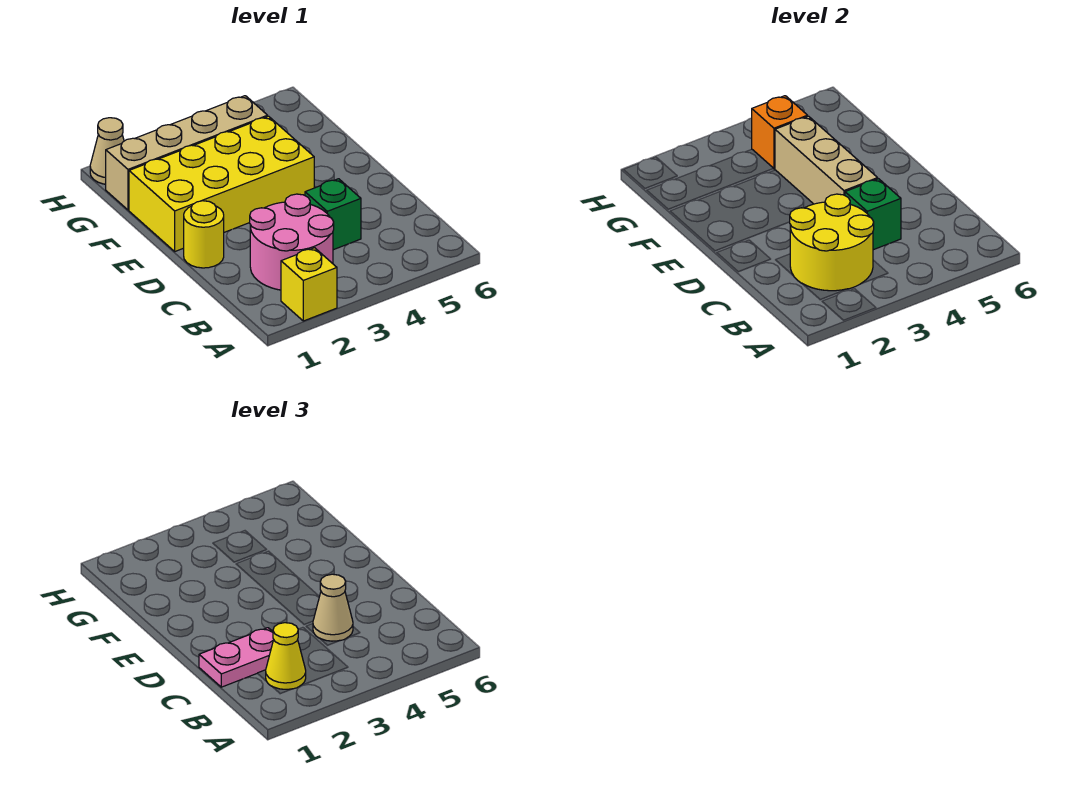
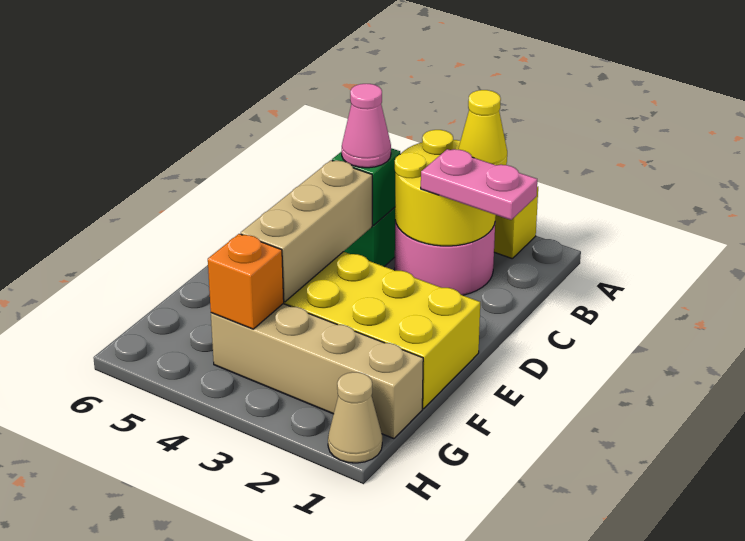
tan 1x1 cone [313,574,353,641] -> pink 1x1 cone [342,84,391,168]
yellow 1x1 round brick [184,201,224,268] -> none

